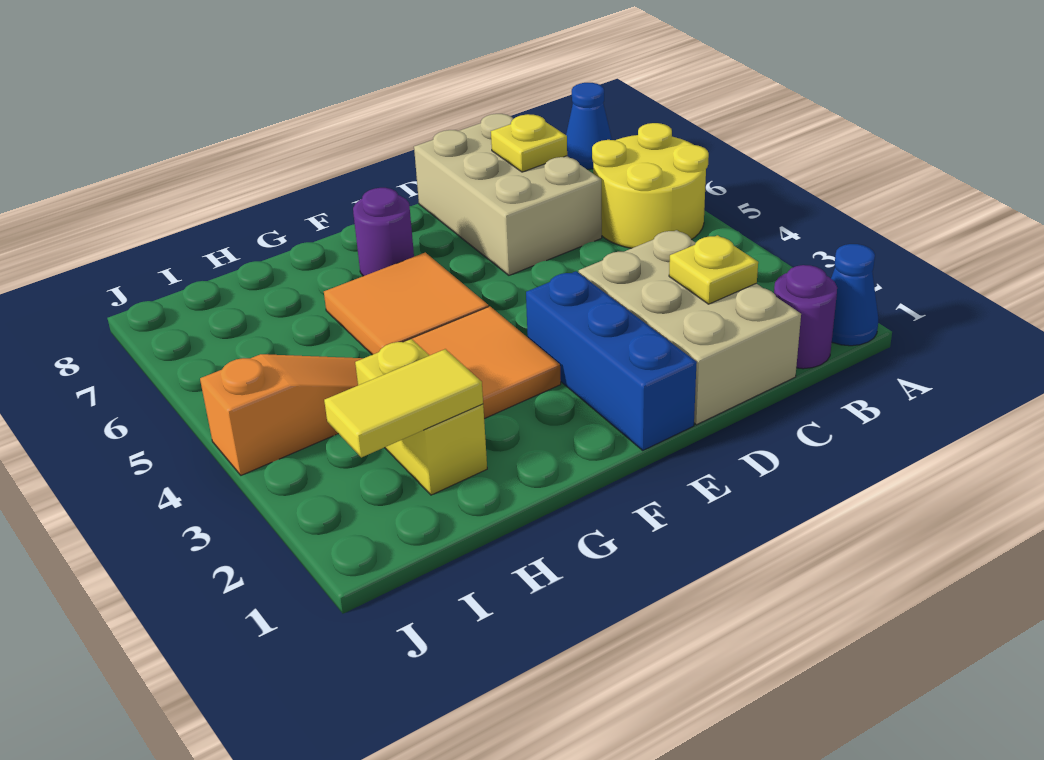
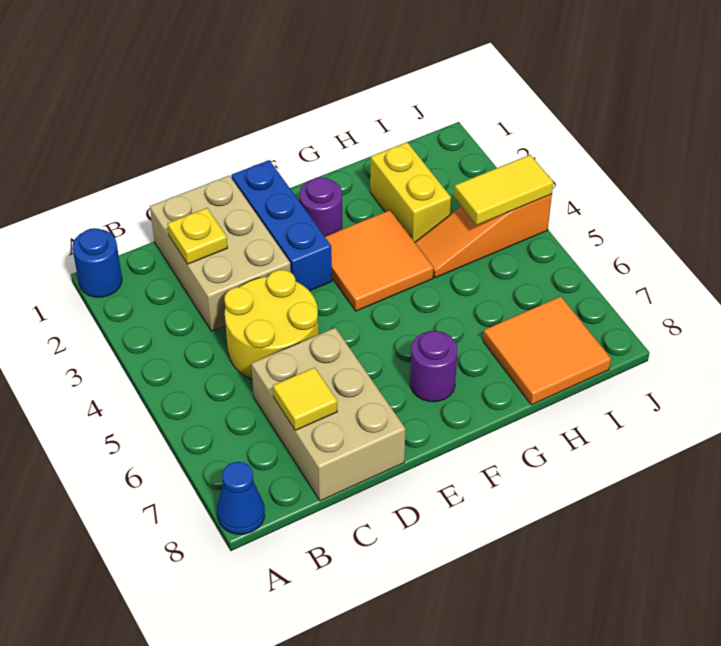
blue 1x1 cone [831,244,878,346] -> blue 1x1 round brick [72,228,122,297]
yellow 2x2 round brick [592,123,709,248] -> yellow 2x2 round brick moved to [224,270,318,380]
purple 1x1 round brick [774,265,837,369] -> purple 1x1 round brick moved to [299,177,342,236]
yellow 1x1 plate [491,114,567,172] -> yellow 1x1 tile [273,367,337,430]
orange 2x2 tile [324,253,488,355] -> orange 2x2 tile moved to [483,297,611,405]
yellow 1x2 tile [324,349,483,458] -> yellow 1x2 tile moved to [454,155,553,225]

